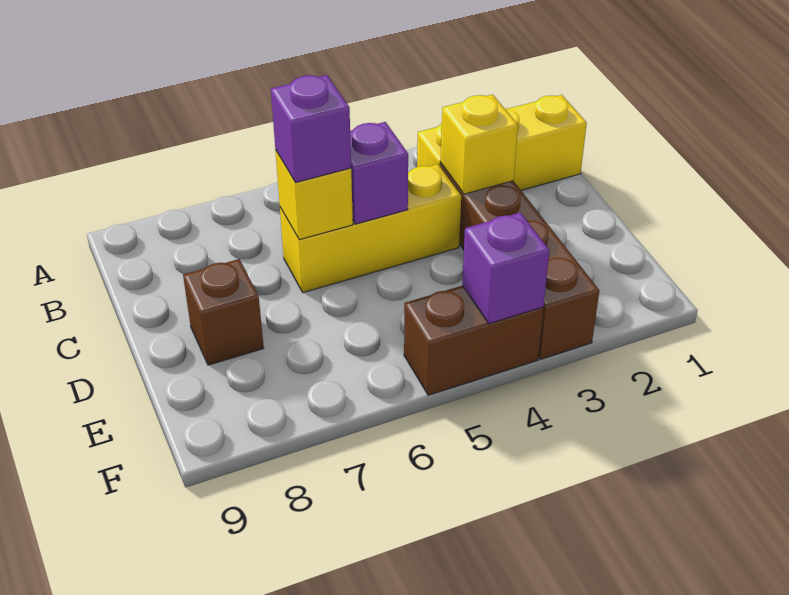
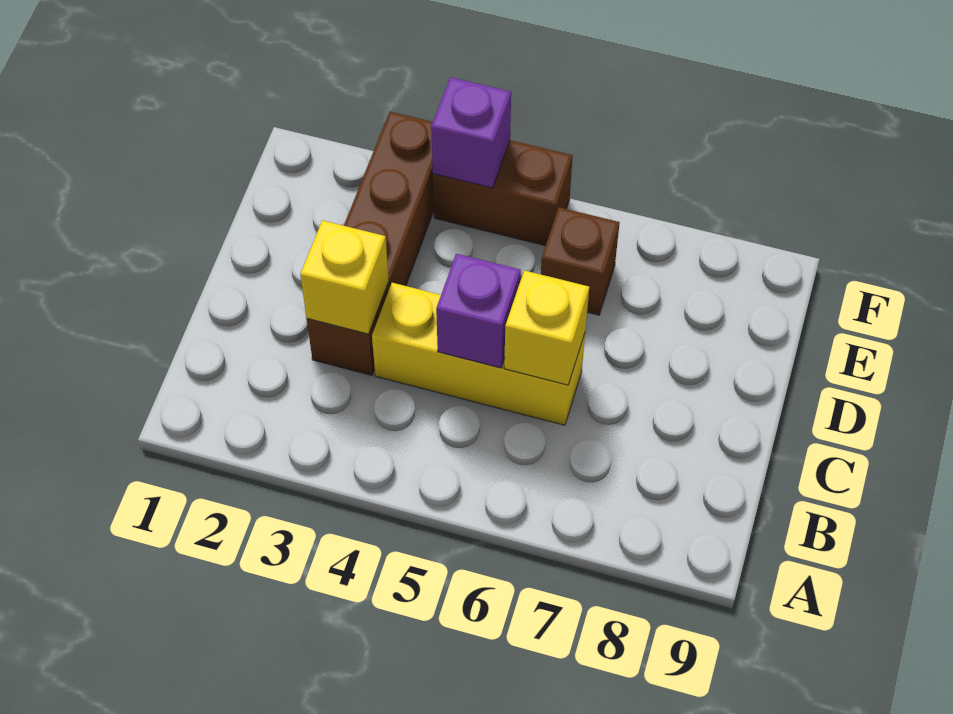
yellow 1x3 brick [417,95,587,190] -> none
purple 1x1 brick [271,75,351,183] -> none
brown 1x1 brick [183,259,264,365] -> brown 1x1 brick moved to [541,207,620,315]

